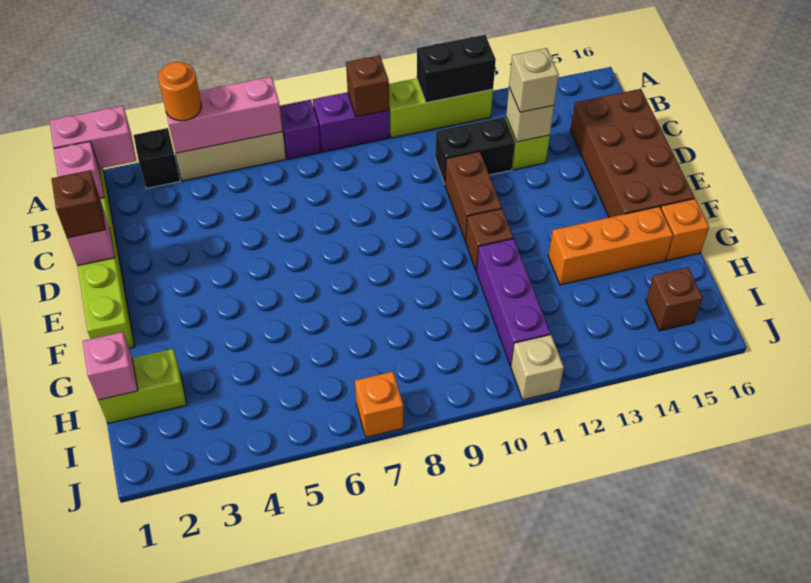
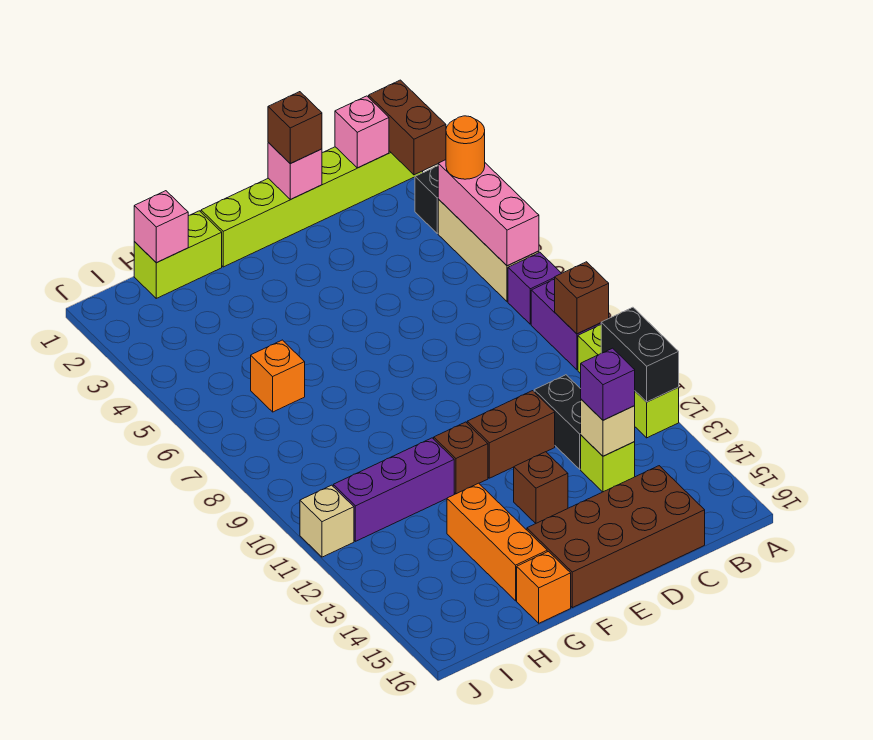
pink 1x2 brick [49,106,137,169] -> brown 1x2 brick [369,80,446,175]
tan 1x1 brick [509,48,559,112] -> purple 1x1 brick [581,348,635,420]
lime 1x2 brick [98,349,187,423] -> lime 1x2 brick turned to [134,211,222,298]
brown 1x1 brick [646,267,703,331] -> brown 1x1 brick moved to [514,452,568,523]
orange 1x1 brick [355,372,404,437] -> orange 1x1 brick moved to [251,340,305,412]

